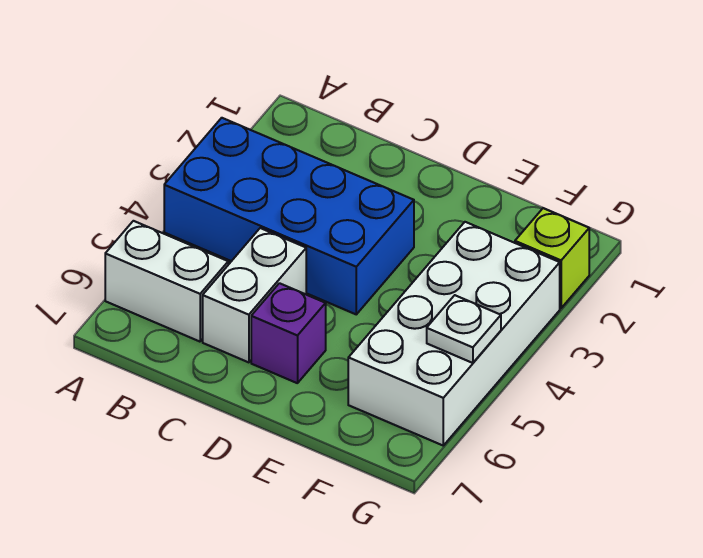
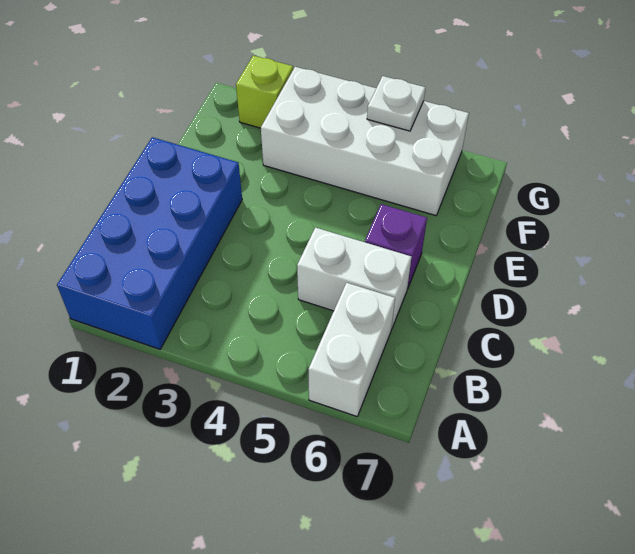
blue 2x4 brick [164,118,414,314] -> blue 2x4 brick moved to [57,137,242,349]

